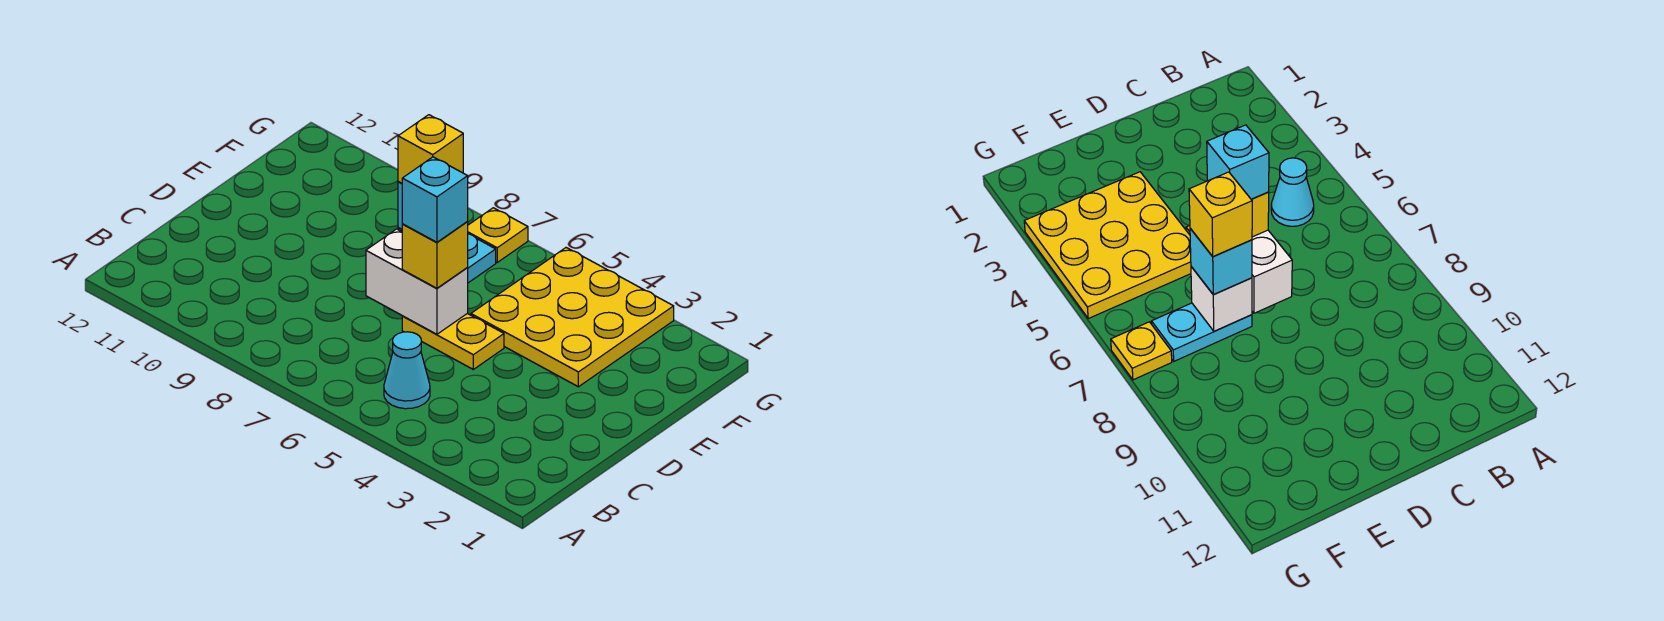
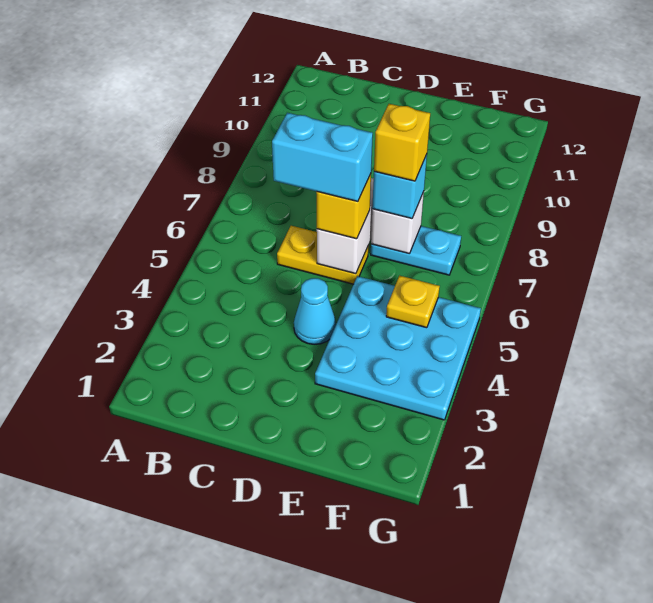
cyan 1x1 cone [384,332,430,409] -> cyan 1x1 cone moved to [294,278,336,345]
yellow 1x2 plate [402,314,504,369] -> yellow 1x2 plate turned to [277,226,368,284]
cyan 1x1 brick [402,157,468,242] -> cyan 1x2 brick [272,113,373,201]
yellow 3x3 plate [471,248,674,387] -> cyan 3x3 plate [315,276,481,420]
yellow 1x1 plate [468,208,528,262] -> yellow 1x1 plate moved to [386,276,440,328]

